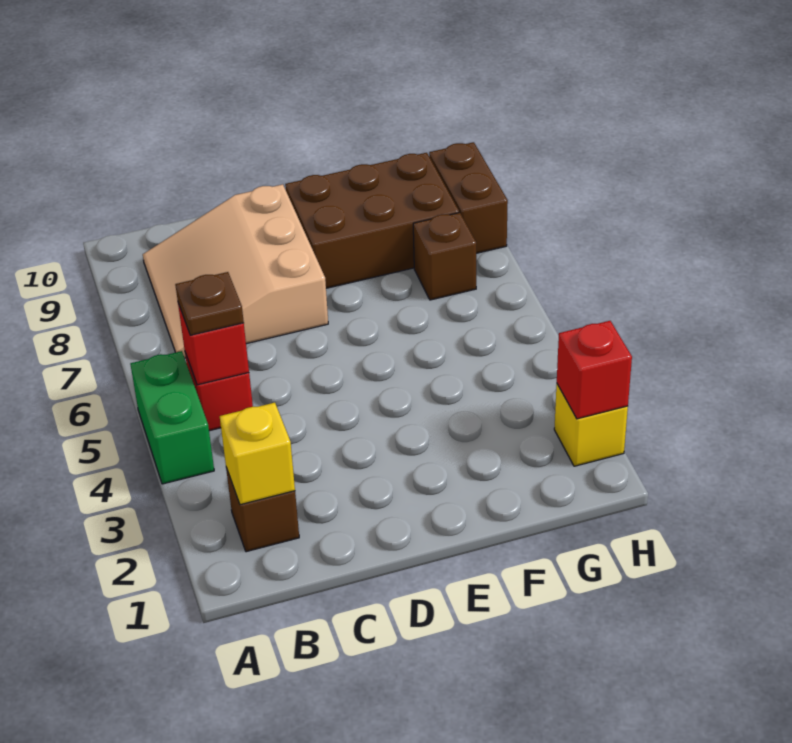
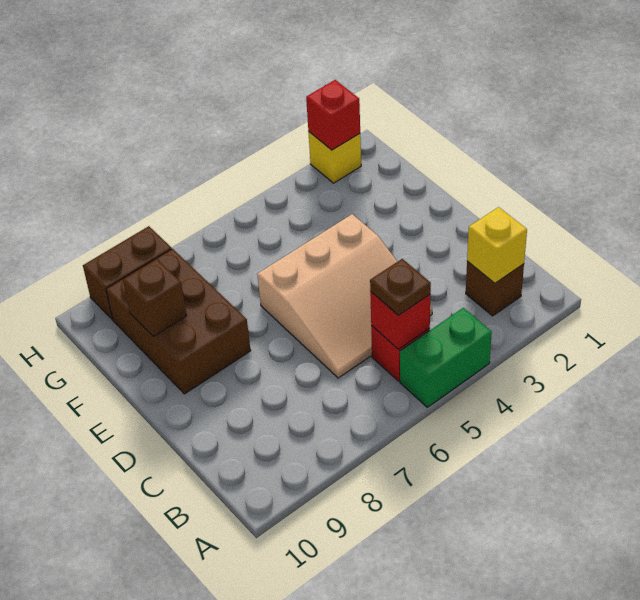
tan 3x3 slope [143,184,328,358] -> tan 3x3 slope moved to [257,214,432,378]
brown 1x1 brick [413,213,476,300] -> brown 1x1 brick moved to [123,259,187,336]

